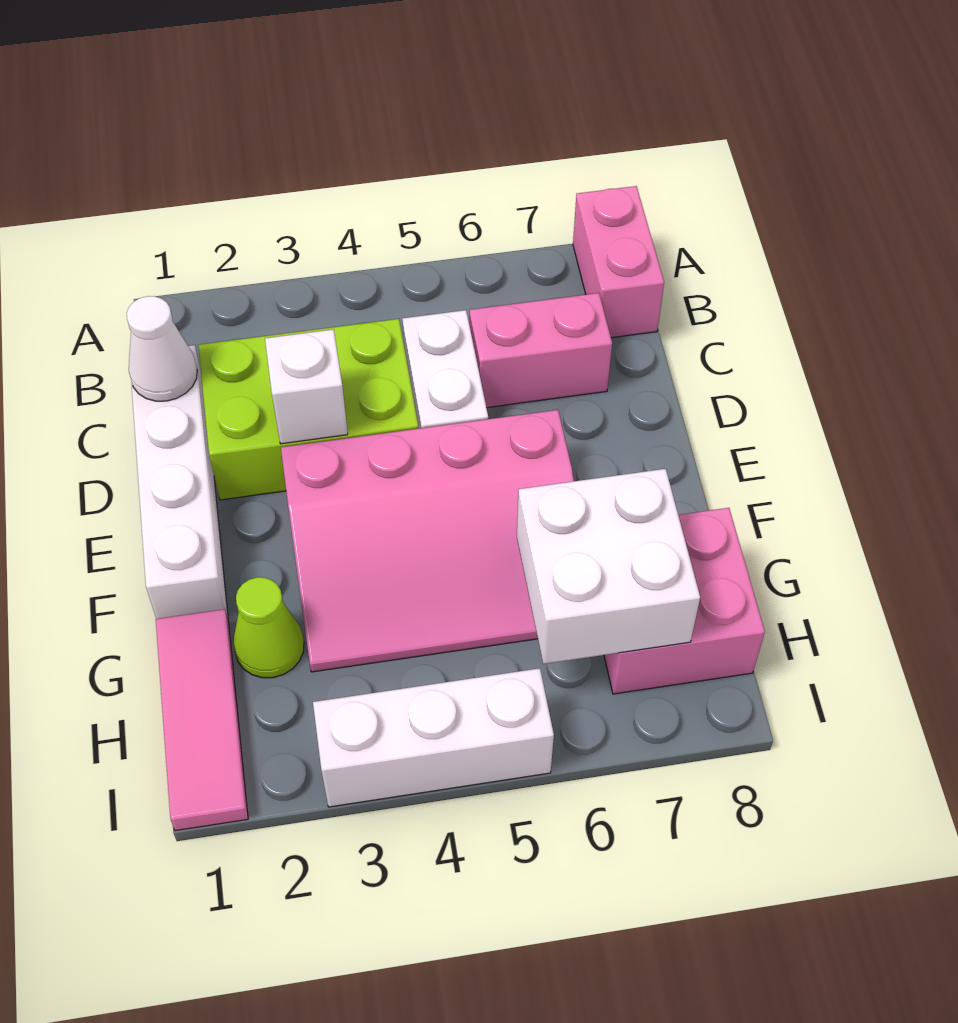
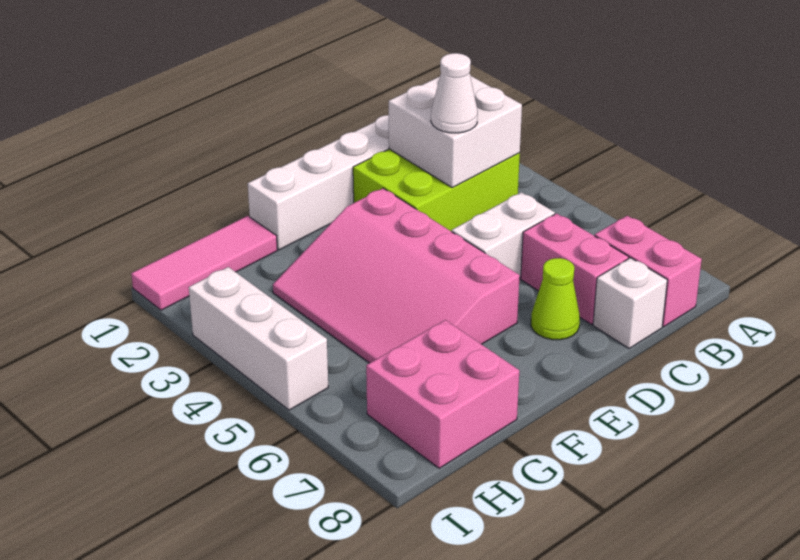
pink 1x2 brick [573,186,664,338] -> pink 1x2 brick turned to [595,216,702,327]
white 1x1 cone [127,296,197,401] -> white 1x1 cone moved to [431,53,478,133]
lime 2x3 brick [198,319,418,500] -> lime 2x3 brick turned to [353,149,520,232]
white 1x1 brick [265,329,348,444] -> white 1x1 brick moved to [593,258,667,349]
lime 1x1 cone [233,577,304,678] -> lime 1x1 cone moved to [531,258,580,340]
white 2x2 brick [517,469,700,664] -> white 2x2 brick moved to [389,75,522,187]

